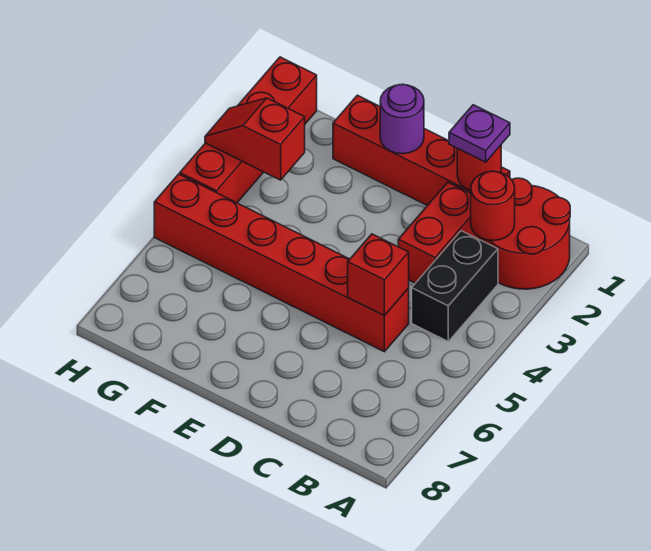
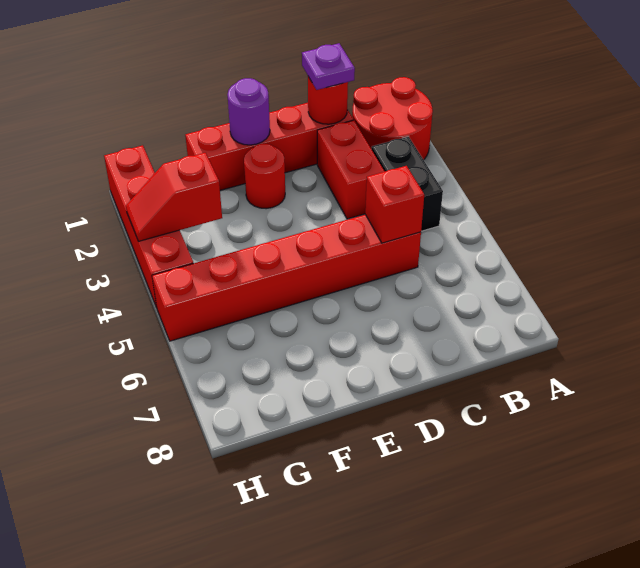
red 1x1 round brick [471,171,515,241] -> red 1x1 round brick moved to [244,144,285,209]

